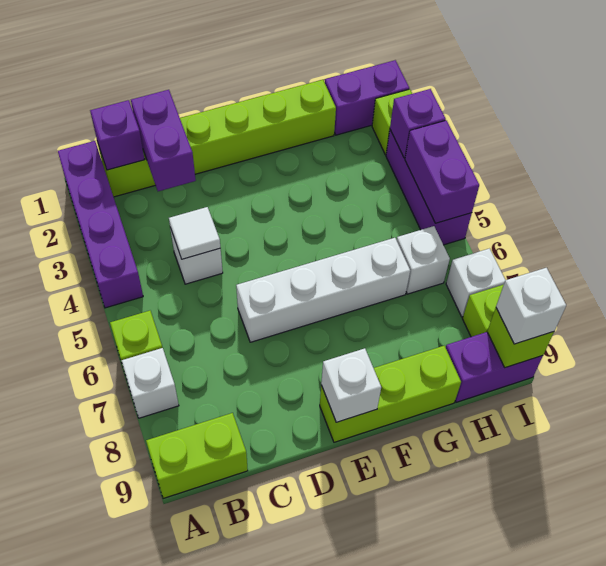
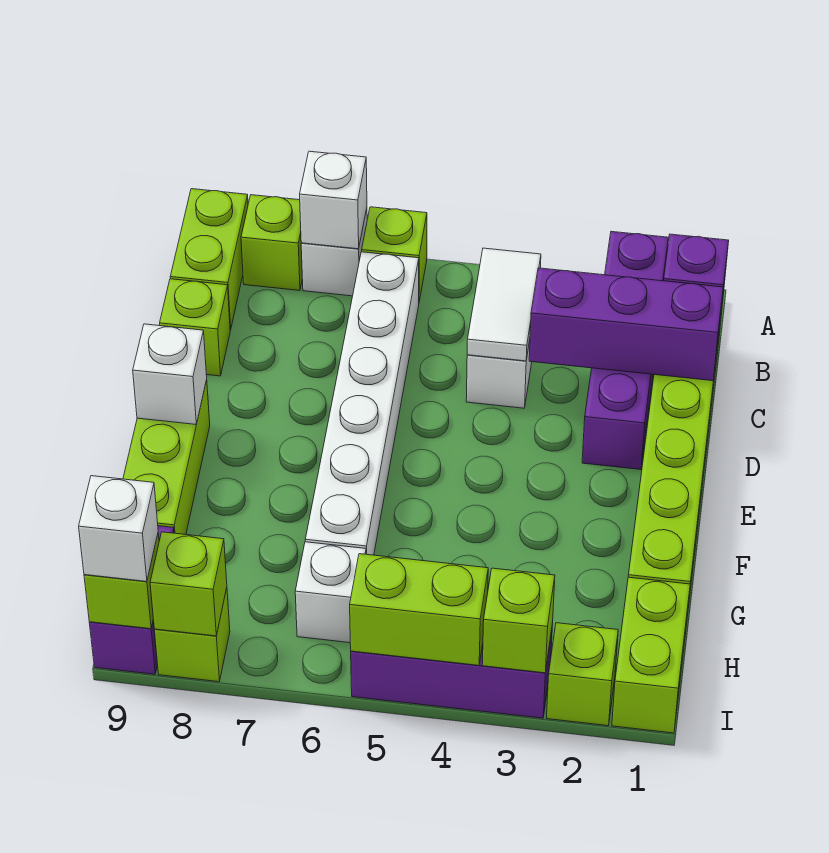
purple 1x4 brick [58,141,143,308] -> purple 1x4 brick turned to [582,231,668,469]
none -> lime 1x1 brick [241,195,302,290]
purple 1x2 brick [131,90,196,191] -> purple 1x3 brick [529,268,723,381]
white 1x1 tile [169,207,220,259] -> white 1x2 tile [467,248,541,361]
none -> lime 1x1 brick [160,279,230,376]
white 1x4 brick [236,238,410,342] -> white 1x6 brick [305,252,419,555]
purple 1x2 brick [325,60,409,135] -> lime 1x2 brick [612,577,690,733]
purple 1x1 brick [390,89,446,158] -> lime 1x1 brick [482,568,555,673]
purple 1x2 brick [405,120,479,223] -> lime 1x2 brick [350,554,488,665]
white 1x1 brick [446,249,505,317] -> white 1x1 brick moved to [300,151,367,249]
none -> lime 1x1 brick [150,532,227,636]

